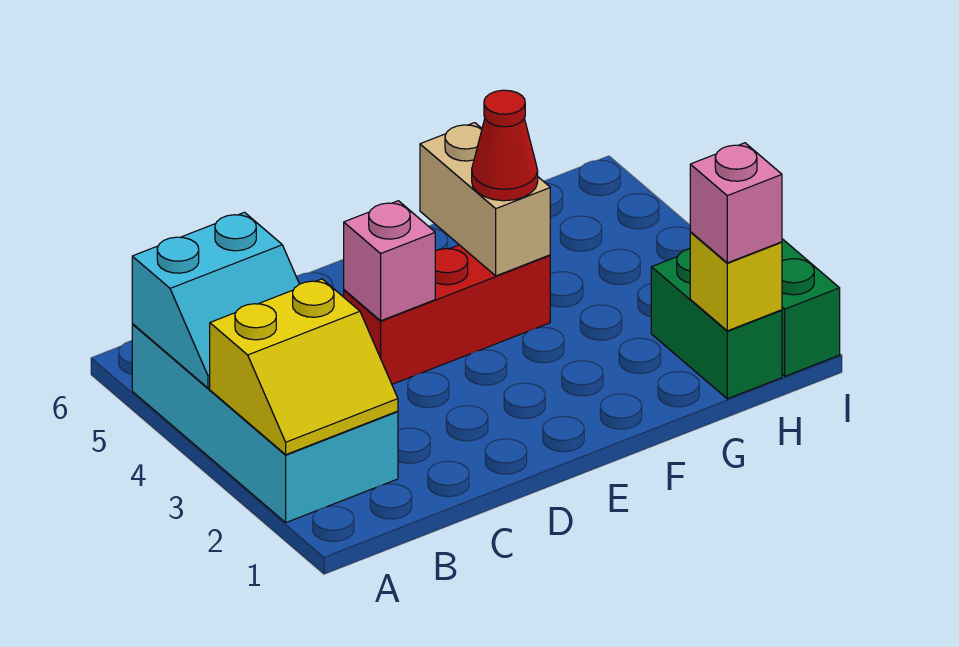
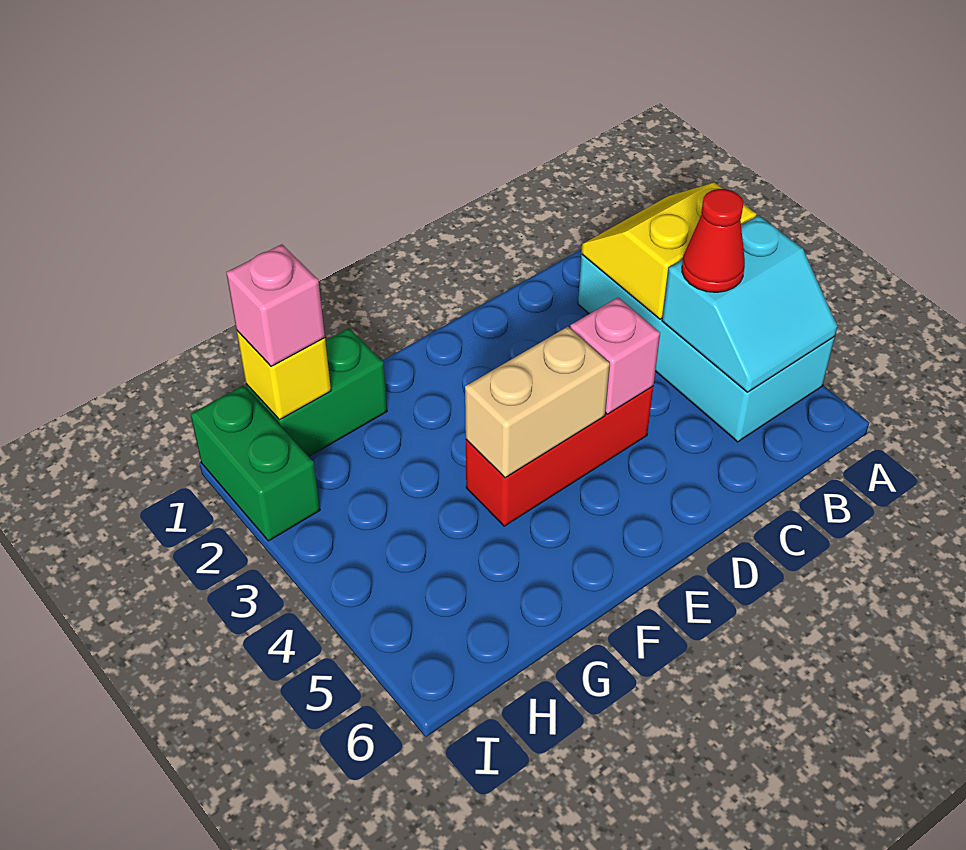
cyan 2x2 slope [132,212,299,388] -> cyan 2x2 slope turned to [662,215,838,392]
tan 1x2 brick [420,123,550,276] -> tan 1x2 brick turned to [465,327,610,478]
red 1x1 cone [472,90,538,201] -> red 1x1 cone moved to [682,189,745,292]
green 1x2 brick [651,249,782,399] -> green 1x2 brick turned to [246,328,387,456]

